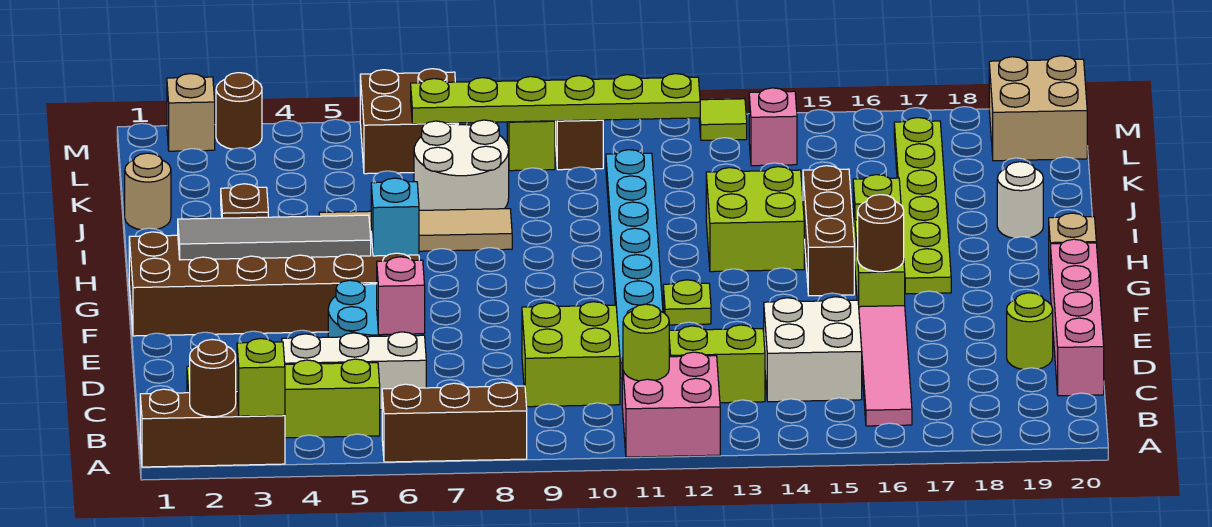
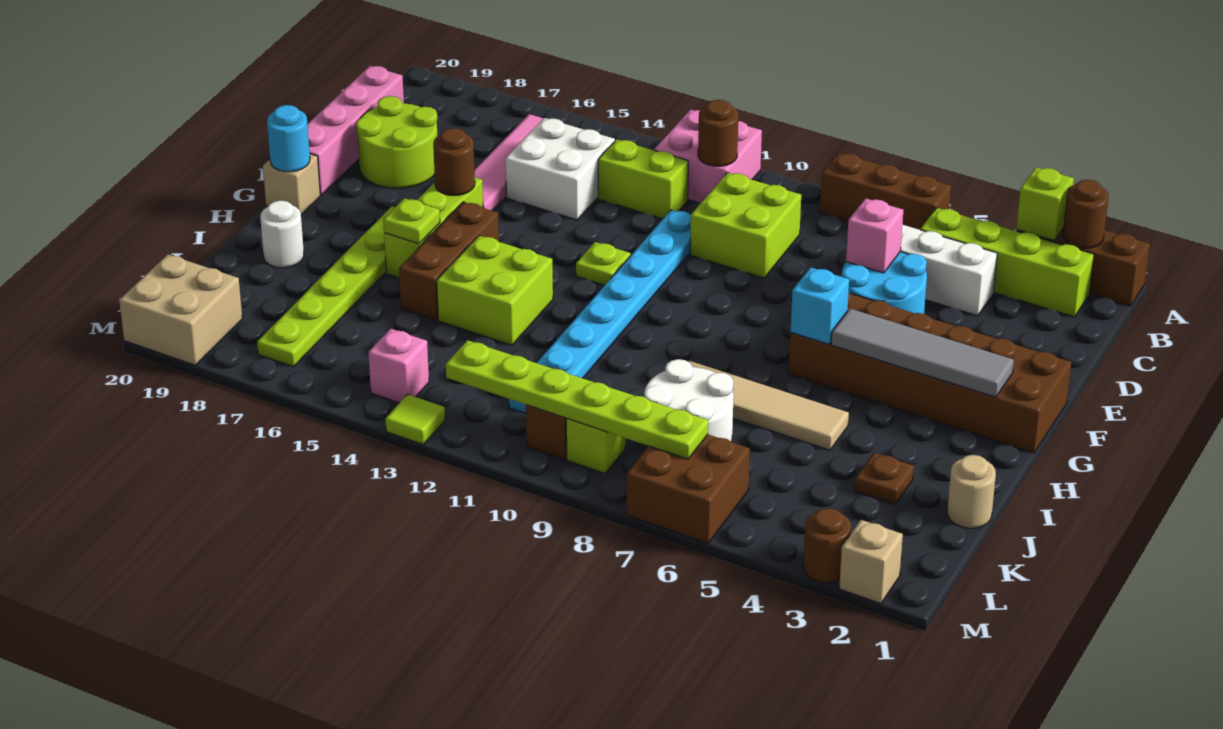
lime 1x1 round brick [623,304,669,381] -> brown 1x1 round brick [698,100,738,166]
lime 1x1 round brick [1007,293,1053,370] -> lime 2x2 round brick [356,96,437,188]
none -> cyan 1x1 round brick [267,105,310,172]

